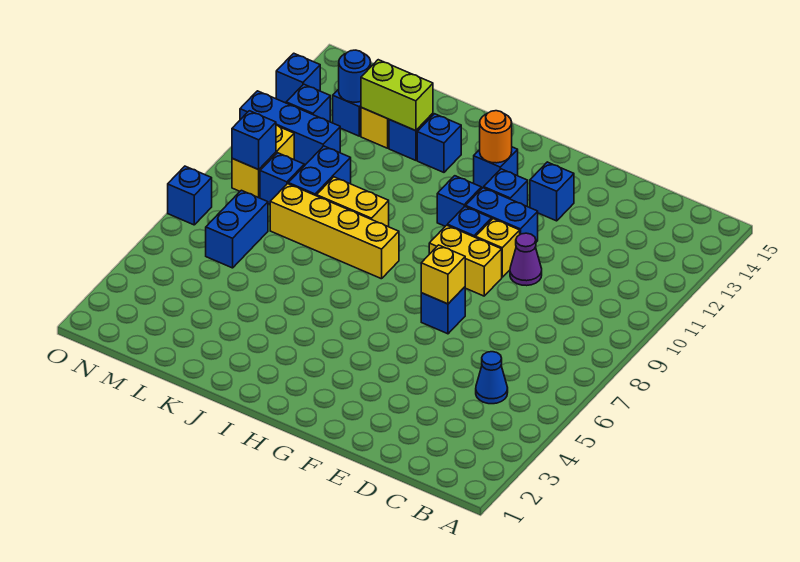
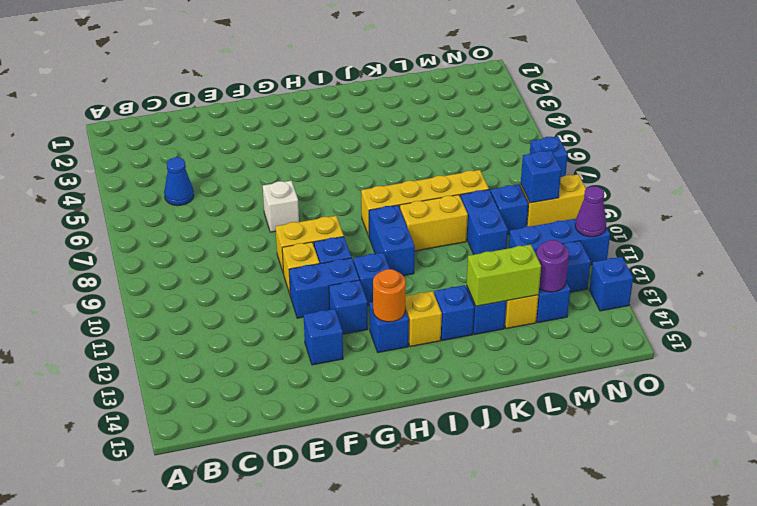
purple 1x1 cone [510,233,542,286] -> purple 1x1 cone moved to [575,186,607,237]
blue 1x1 brick [421,287,465,334] -> white 1x1 brick [263,181,299,232]
yellow 1x1 brick [421,245,465,304] -> yellow 1x1 brick moved to [405,291,442,347]
blue 1x2 brick [206,190,268,268] -> blue 1x2 brick moved to [369,205,415,276]
blue 1x1 round brick [339,50,371,102] -> purple 1x1 round brick [536,240,569,292]
yellow 1x2 brick [232,125,294,198] -> yellow 1x2 brick turned to [520,174,586,226]

